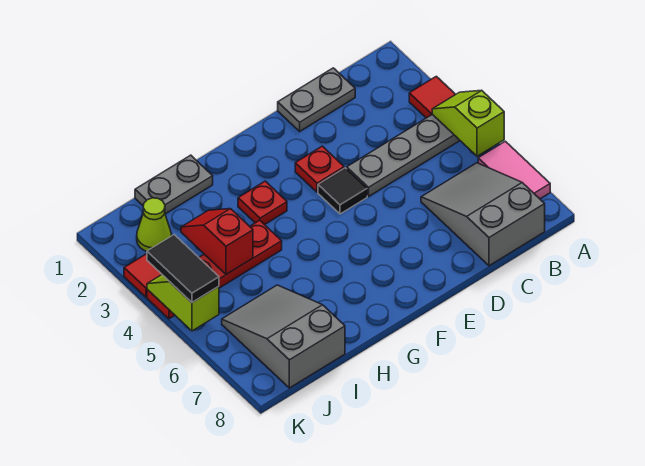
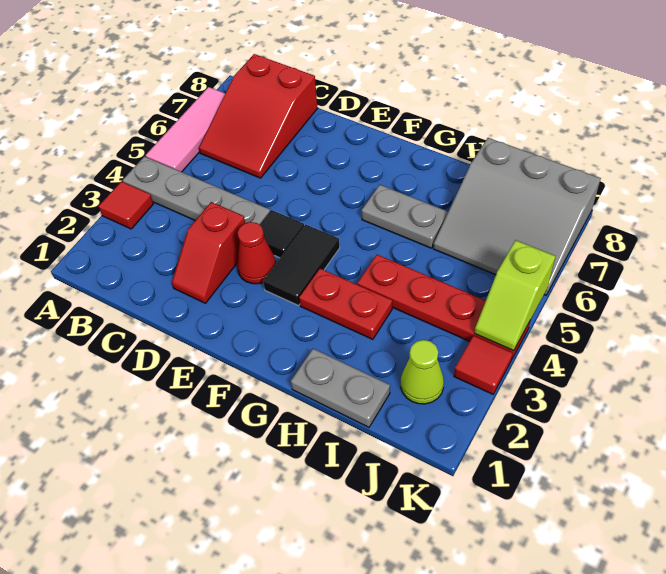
lime 1x2 slope [432,90,504,156] -> none
pink 1x2 tile [478,141,550,199] -> pink 1x3 tile [145,87,225,172]
grey 2x3 slope [421,163,545,266] -> red 2x3 slope [199,54,318,178]
grey 1x2 plate [278,68,355,131] -> grey 1x2 plate moved to [362,185,448,248]
red 1x1 plate [295,146,344,192] -> red 1x1 cone [237,222,276,284]
red 1x1 plate [238,181,287,225] -> red 1x2 plate [299,269,392,339]
red 1x2 slope [181,209,253,274] -> red 1x2 slope moved to [172,202,245,303]
grey 2x3 slope [222,285,345,388] -> grey 3x3 slope [433,138,601,295]
black 1x2 tile [147,235,219,302] -> black 1x2 tile moved to [263,224,340,306]

